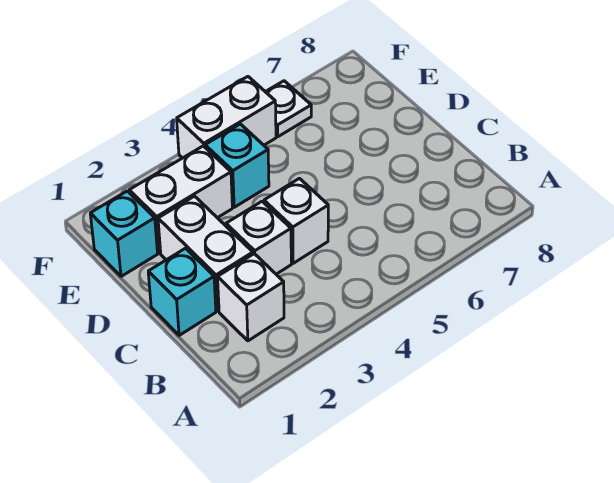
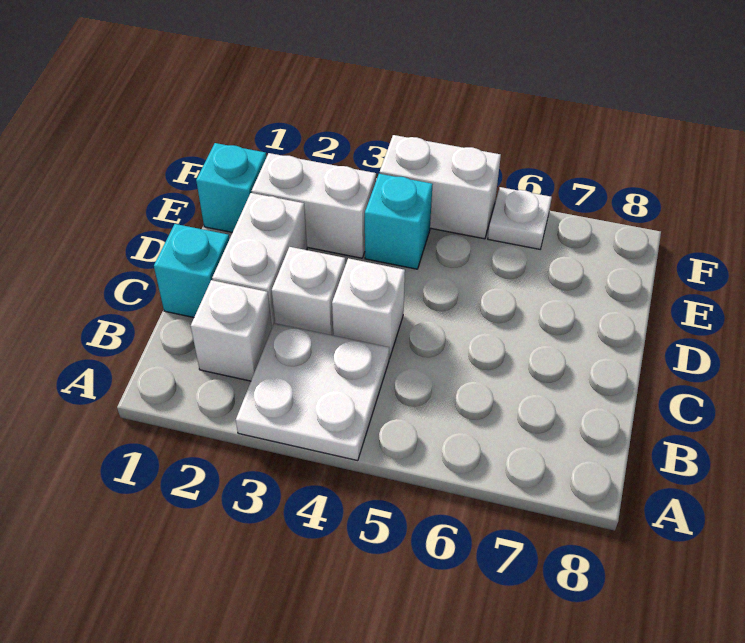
none -> white 2x2 plate [236,323,389,461]

